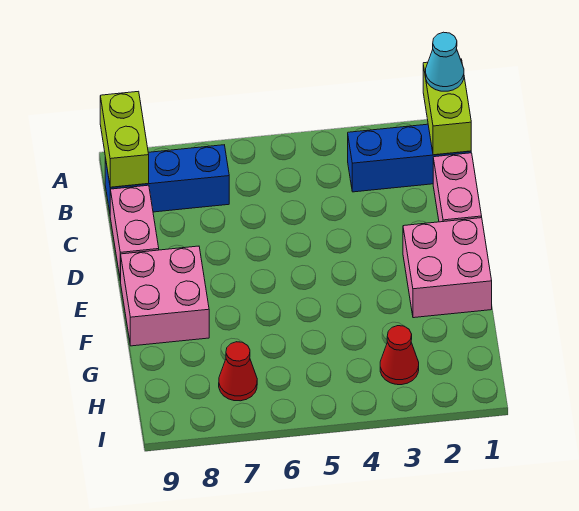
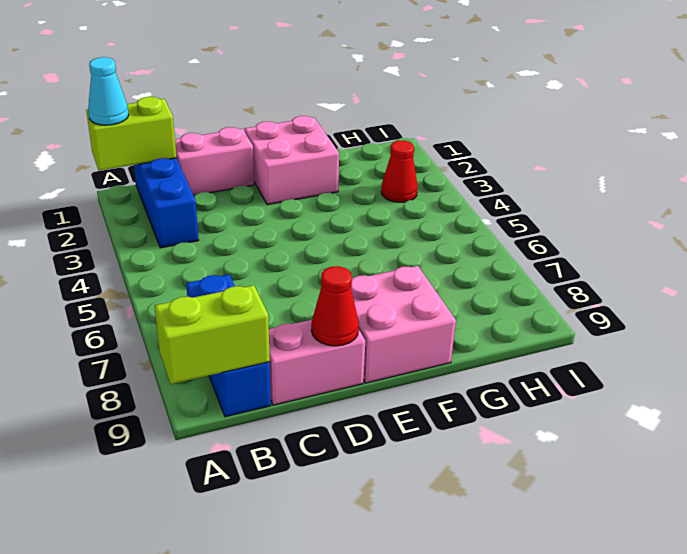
red 1x1 cone [219,342,257,401] -> red 1x1 cone moved to [311,266,359,346]

